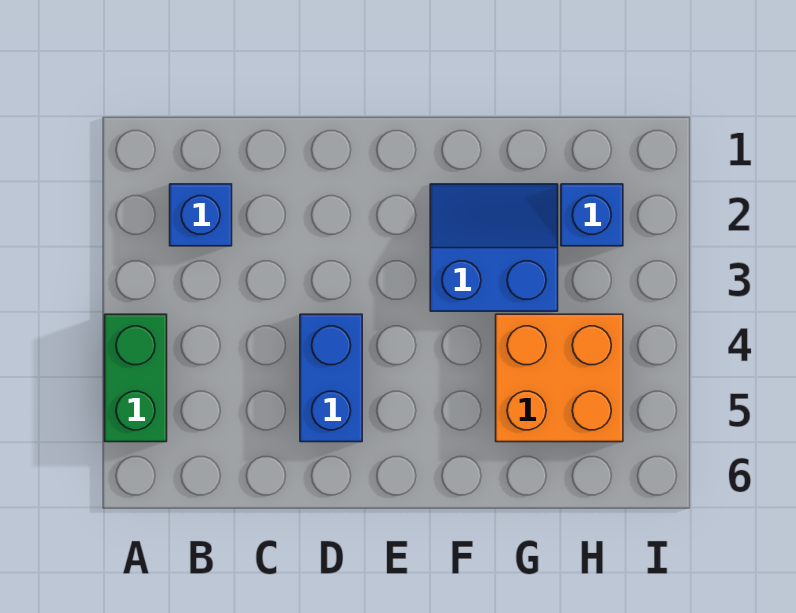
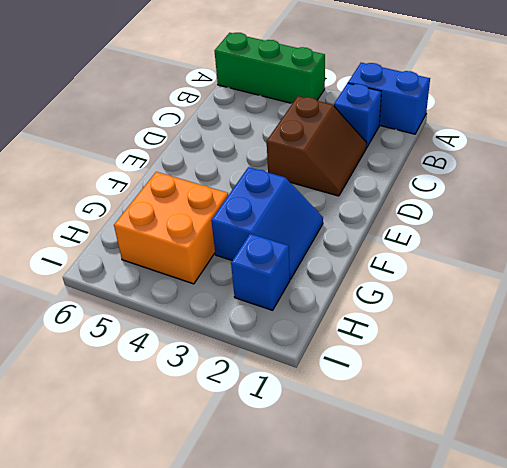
green 1x2 brick [105,314,167,442] -> green 1x3 brick [215,33,325,103]
none -> brown 2x2 slope [267,96,367,196]
blue 1x2 brick [300,314,362,442] -> blue 1x2 brick moved to [348,63,430,134]

